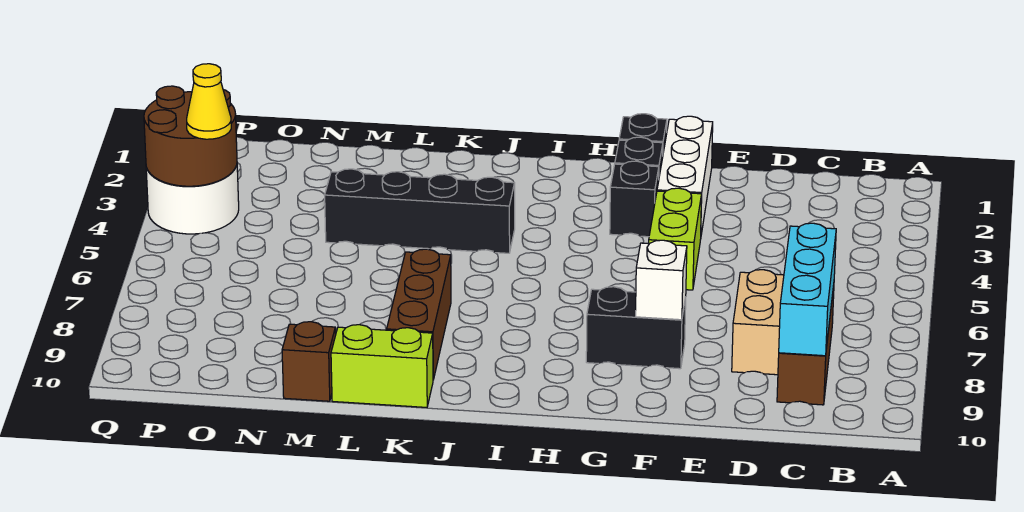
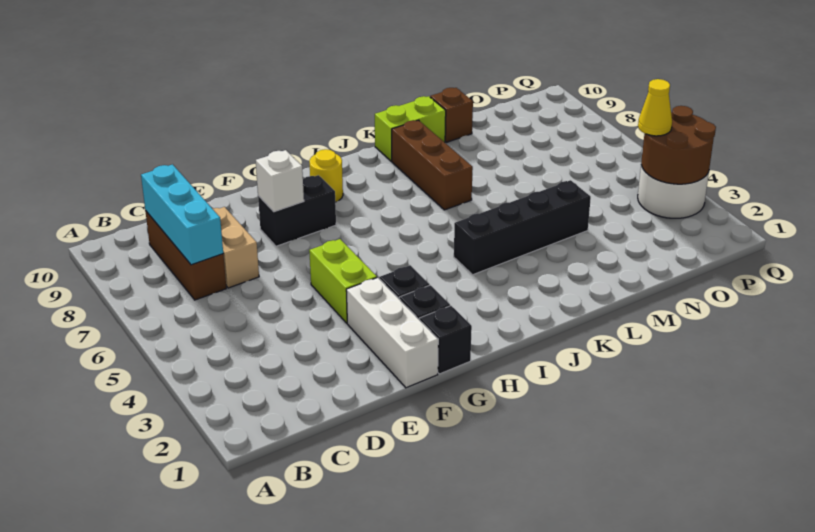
none -> yellow 1x1 round brick [309,149,343,202]

